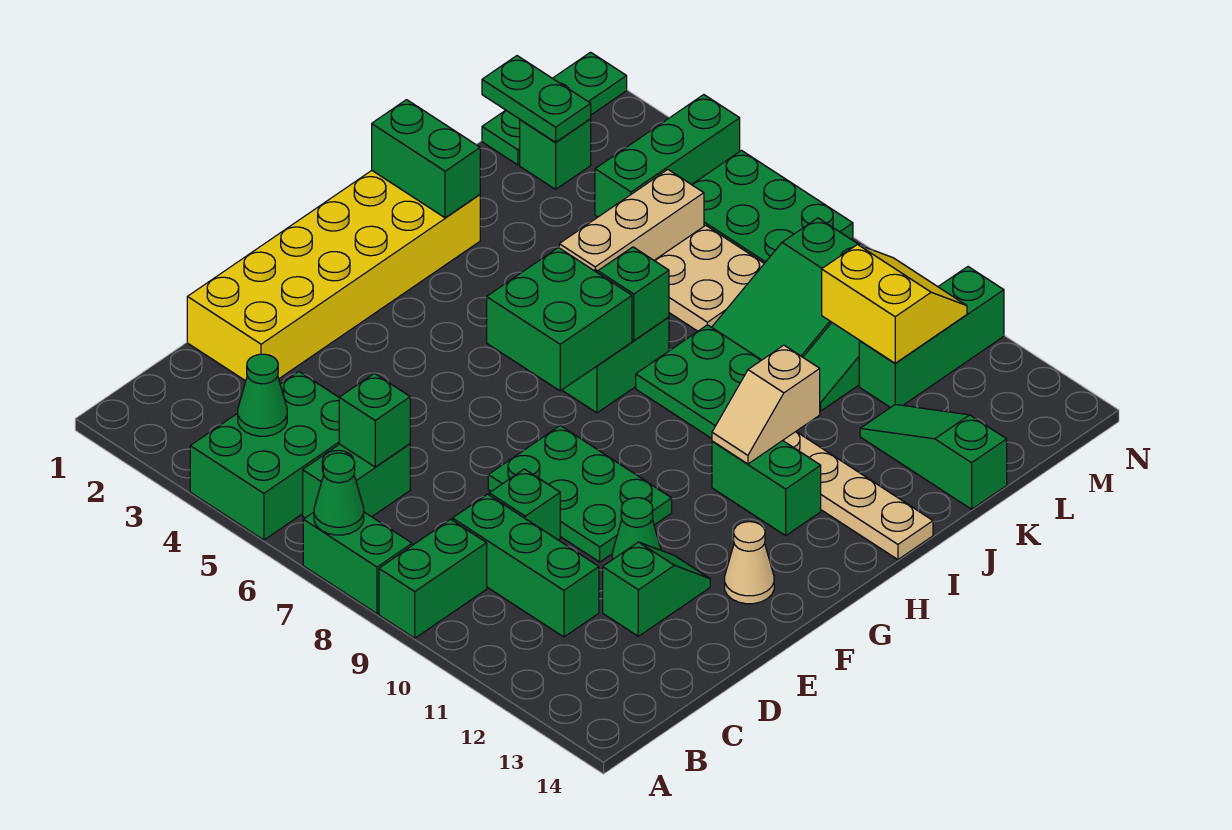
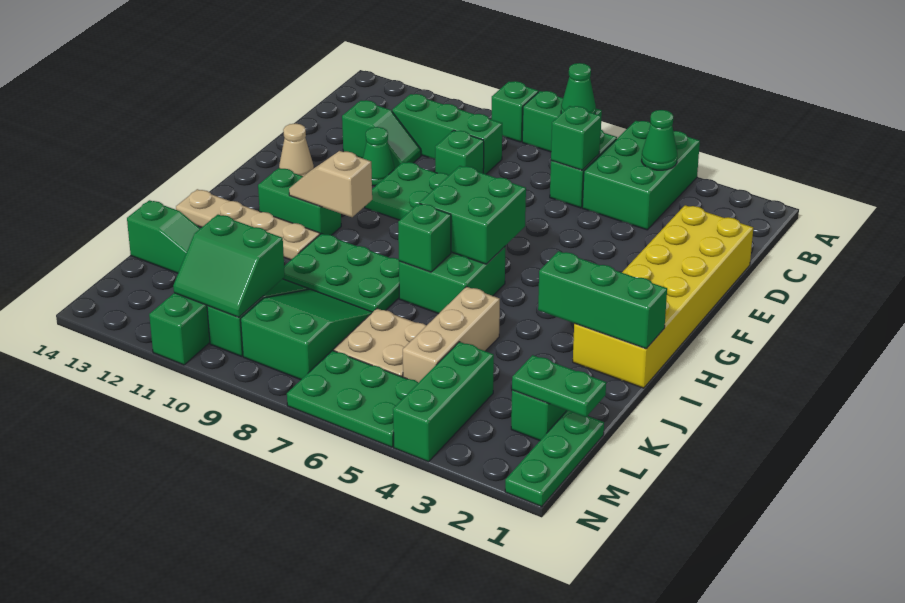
green 1x2 brick [379,519,487,638] -> green 1x1 brick [491,81,538,142]
green 1x2 slope [603,542,710,636] -> green 1x2 slope turned to [342,100,421,168]
tan 1x2 slope [712,345,820,464] -> tan 1x2 slope turned to [289,151,372,217]
green 1x2 brick [372,100,480,218] -> green 1x3 brick [538,251,667,349]
yellow 2x2 slope [822,245,967,363] -> green 2x2 slope [173,215,285,317]

